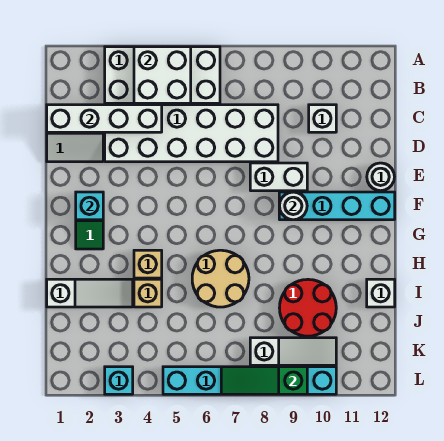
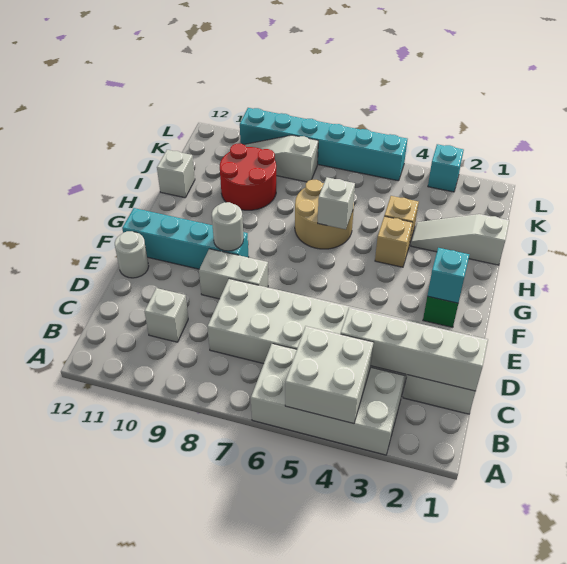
none -> white 1x1 brick [318,177,355,229]
green 1x3 slope [221,367,307,394] -> none

